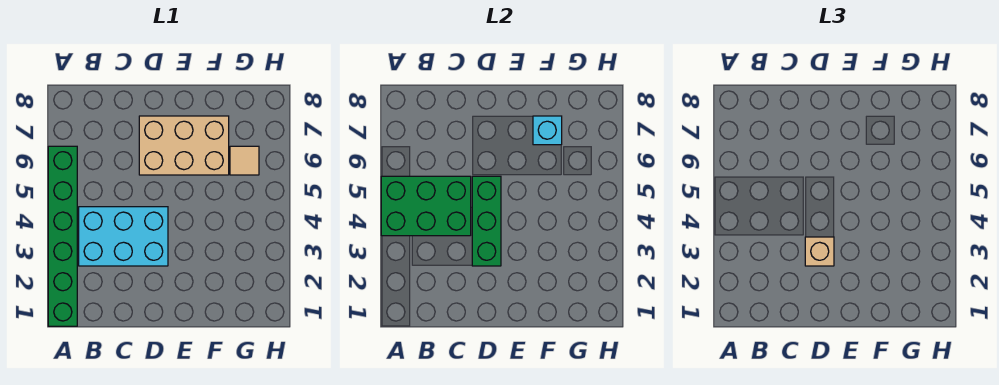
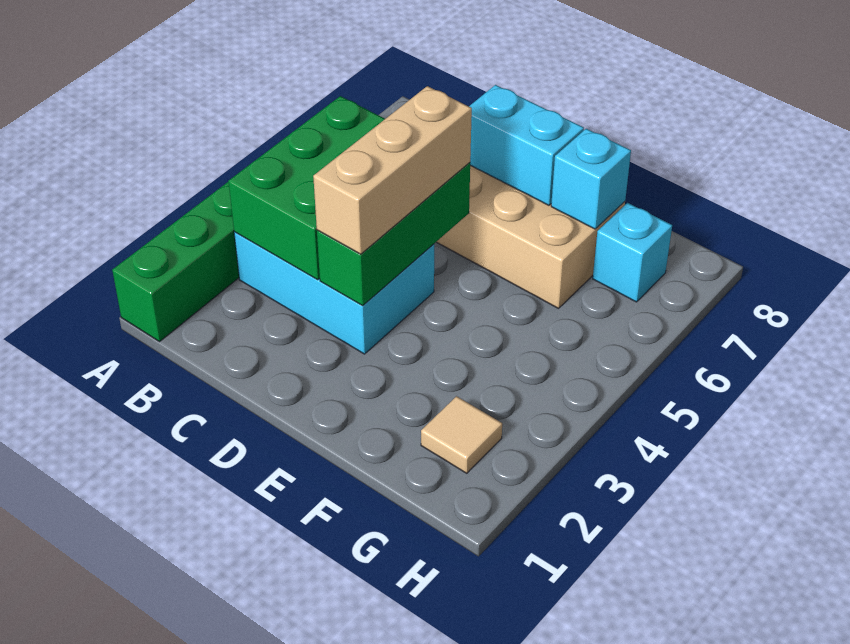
green 2x3 brick [381,176,471,236] -> green 2x3 brick turned to [228,96,385,280]
tan 1x1 brick [805,237,834,266] -> tan 1x3 brick [313,86,472,254]
none -> cyan 1x2 brick [469,85,584,205]
tan 1x1 tile [230,146,259,175] -> tan 1x1 tile moved to [421,396,502,473]
none -> cyan 1x1 brick [593,203,672,302]

